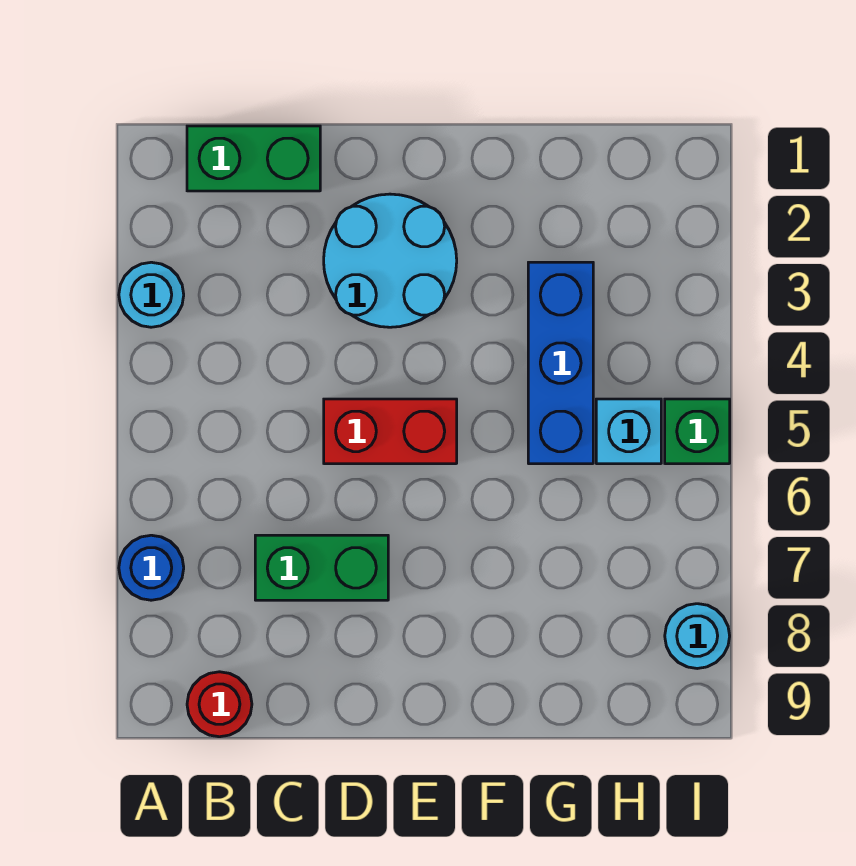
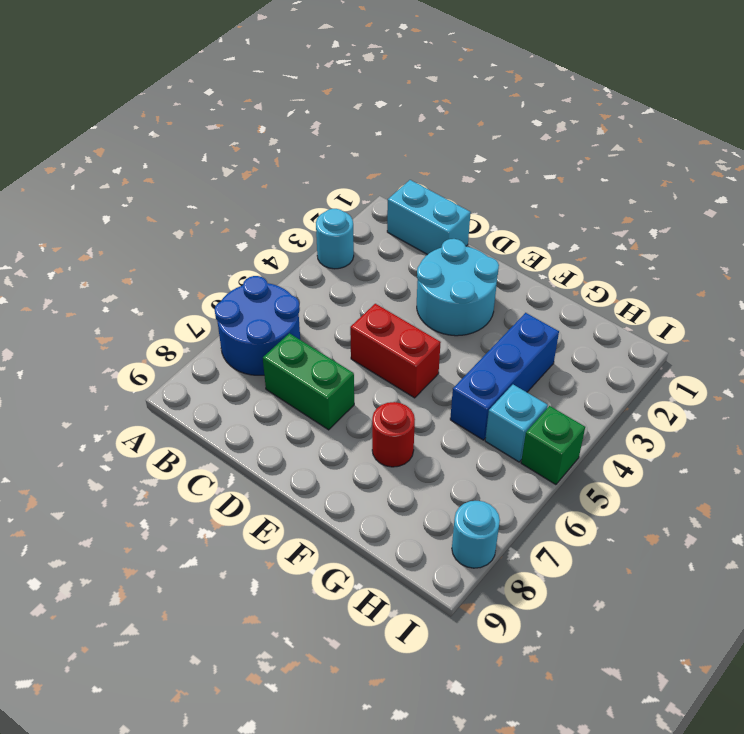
blue 1x1 round brick [119,535,184,600] -> blue 2x2 round brick [215,276,300,375]
green 1x2 brick [187,126,320,191] -> cyan 1x2 brick [387,180,471,255]
red 1x1 round brick [187,672,252,737] -> red 1x1 round brick moved to [372,402,415,467]

